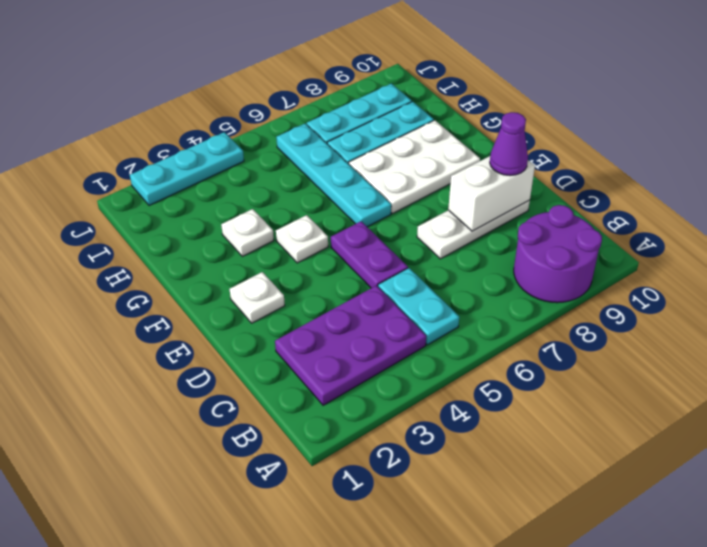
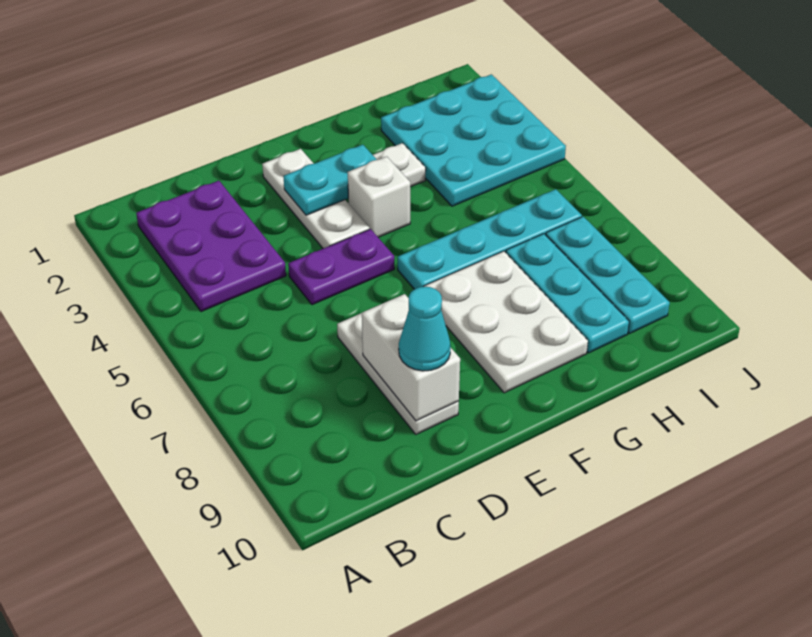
purple 2x2 round brick [514,205,602,303] -> none
cyan 1x2 plate [378,268,459,345] -> cyan 1x2 plate moved to [283,145,377,215]
purple 1x1 cone [490,112,528,176] -> cyan 1x1 cone [399,287,451,371]
white 1x1 plate [230,272,285,323] -> white 1x3 plate [262,149,369,248]
white 1x1 plate [276,215,328,263] -> white 1x1 brick [348,156,410,237]
cyan 1x3 plate [130,132,244,206] -> cyan 3x3 plate [381,74,566,206]

